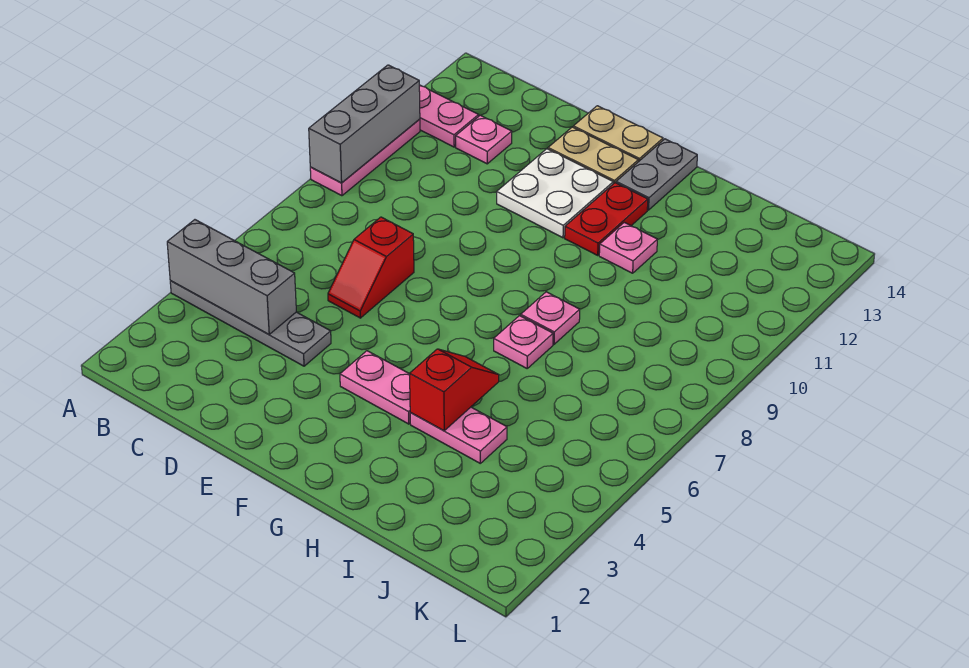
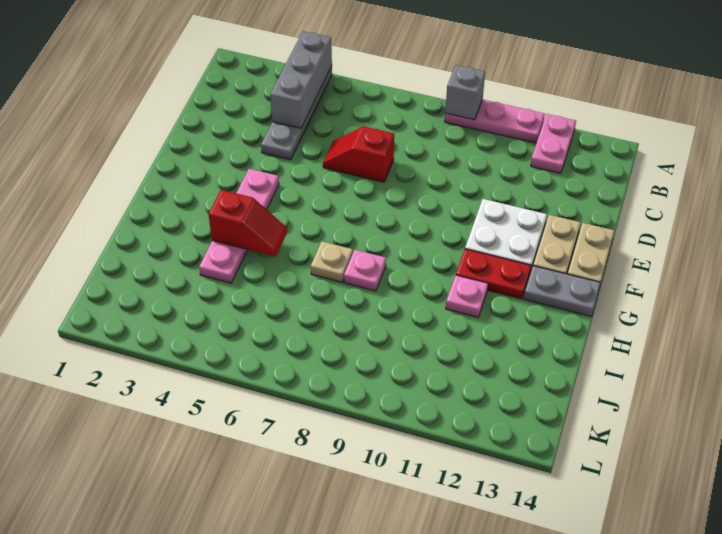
grey 1x3 brick [309,65,420,183] -> grey 1x1 brick [445,65,485,120]
pink 1x1 plate [456,115,512,164] -> none
pink 1x1 plate [494,316,553,368] -> tan 1x1 plate [311,242,353,282]

